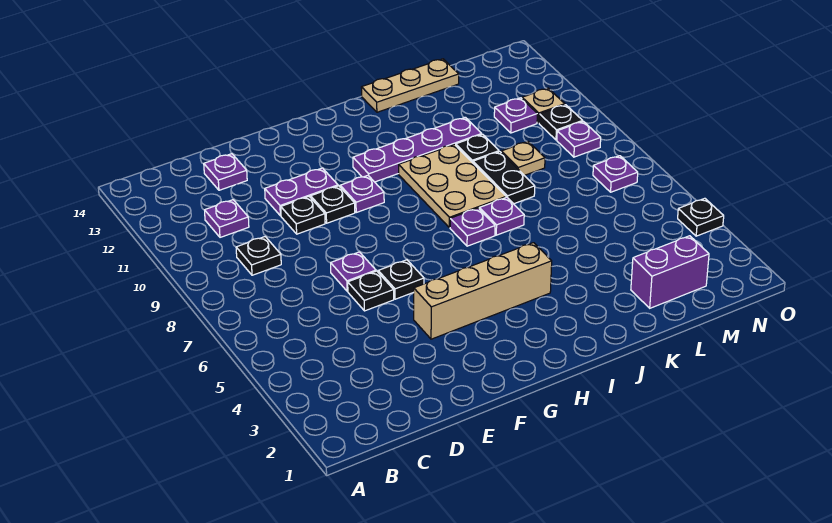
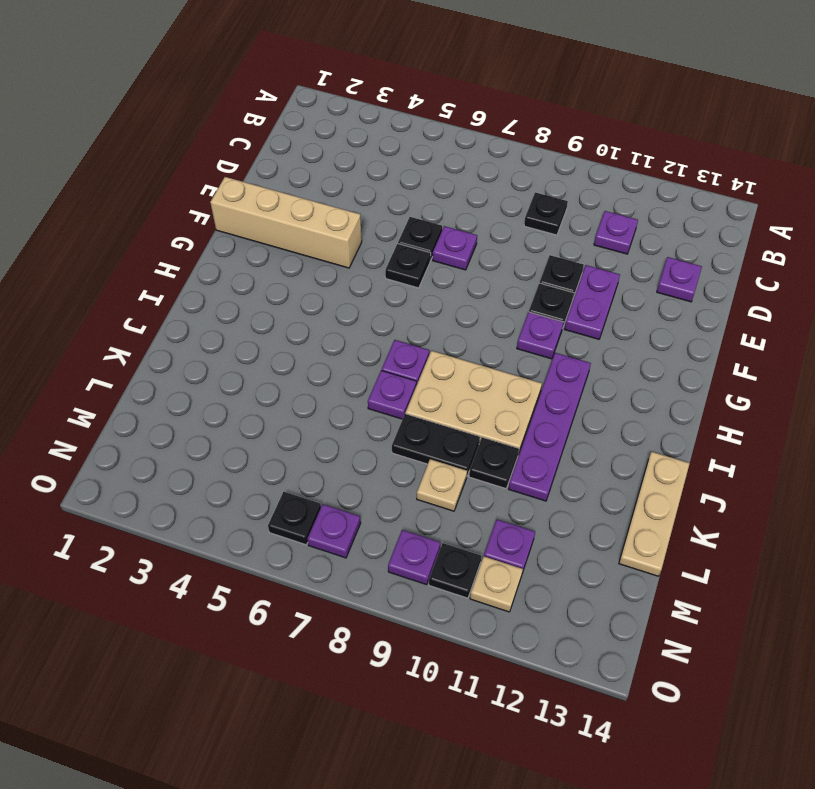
tan 1x4 brick [414,243,552,339] -> tan 1x4 brick turned to [210,177,362,268]
purple 1x2 brick [631,236,709,308] -> none
black 1x1 plate [678,198,724,236] -> black 1x1 plate moved to [268,492,321,545]

